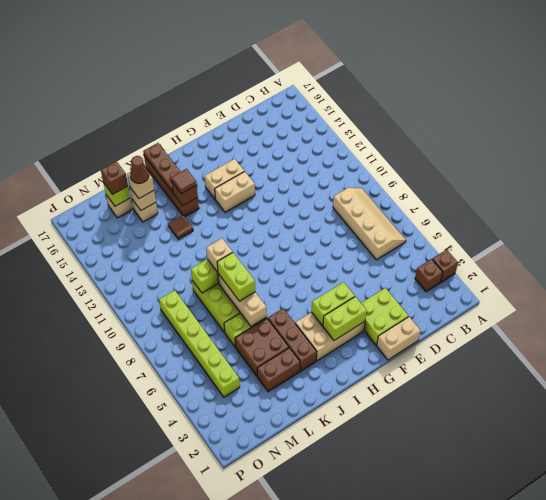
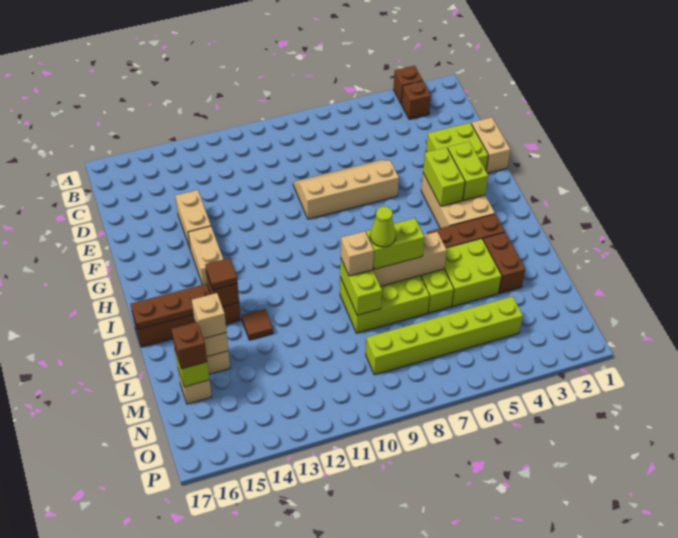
tan 2x4 slope [333,187,406,260] -> tan 2x4 slope moved to [293,160,399,219]
tan 1x2 brick [215,171,255,212] -> tan 1x2 brick moved to [175,190,211,248]
brown 2x2 brick [235,318,289,376] -> lime 2x2 brick [444,239,502,306]
none -> lime 1x1 cone [370,207,396,247]
brown 1x1 cone [130,156,149,183] -> none

